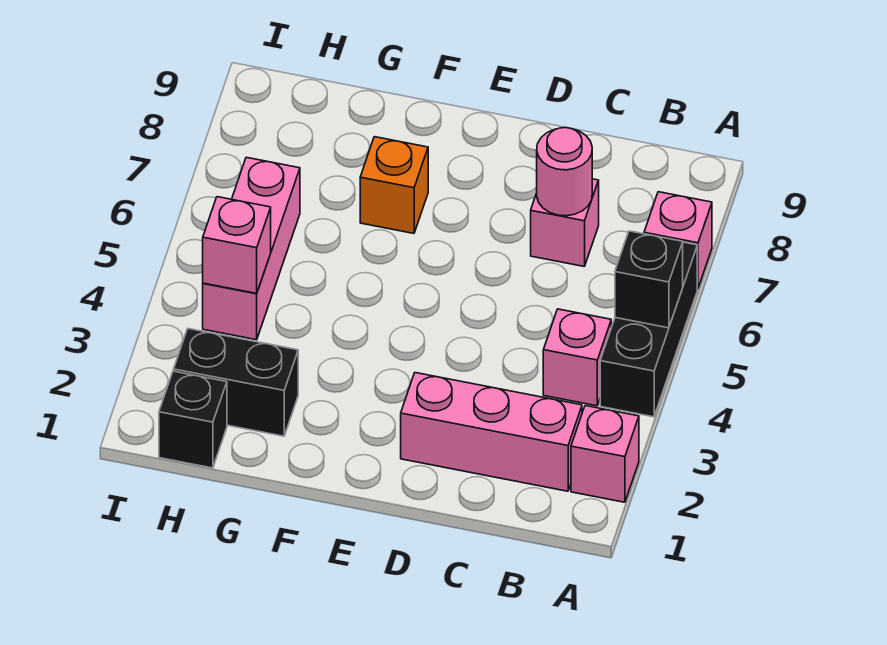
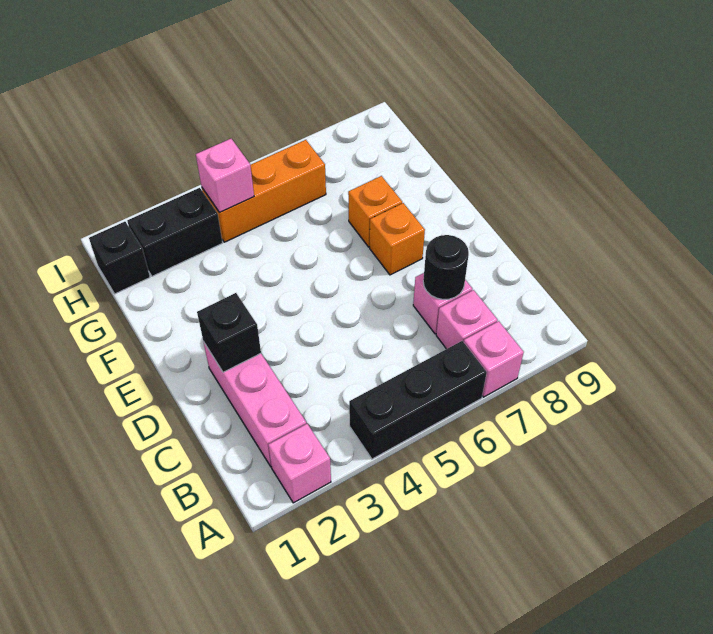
black 1x1 brick [615,231,683,328] -> black 1x1 brick moved to [197,293,261,372]
pink 1x1 brick [543,309,611,406] -> pink 1x1 brick moved to [436,290,498,349]
pink 1x1 round brick [537,128,592,216] -> black 1x1 round brick [423,235,469,300]
none -> orange 1x1 brick [370,203,425,275]
black 1x2 brick [174,329,298,436] -> black 1x2 brick turned to [127,188,223,276]
pink 1x3 brick [203,157,300,340] -> orange 1x3 brick [202,140,326,242]

